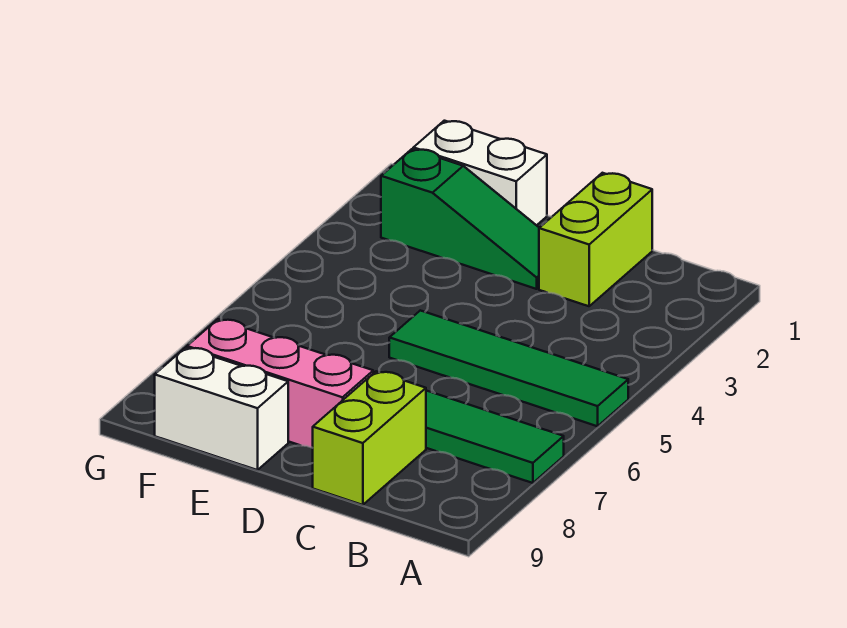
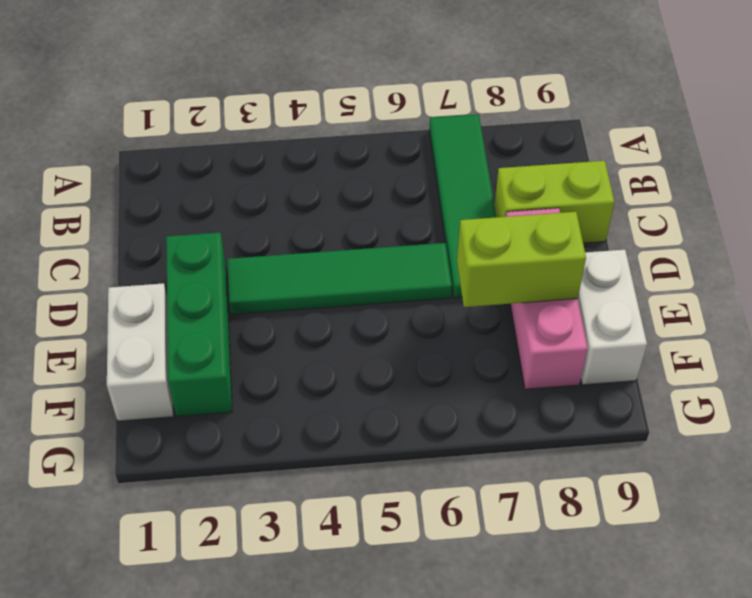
green 1x4 tile [389,311,628,426] -> green 1x4 tile turned to [228,243,452,315]
lime 1x2 brick [539,173,652,306] -> lime 1x2 brick moved to [457,212,586,307]
green 1x3 slope [381,149,539,289] -> green 1x3 brick [166,232,232,416]

